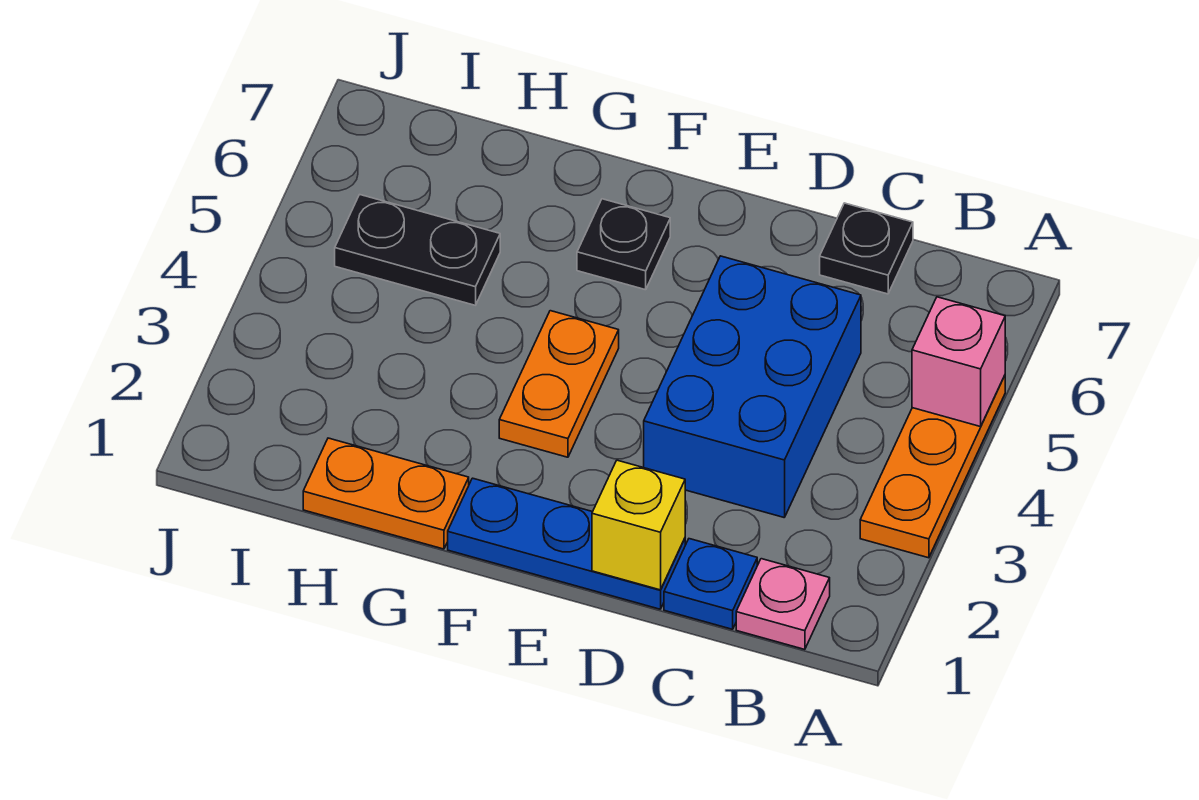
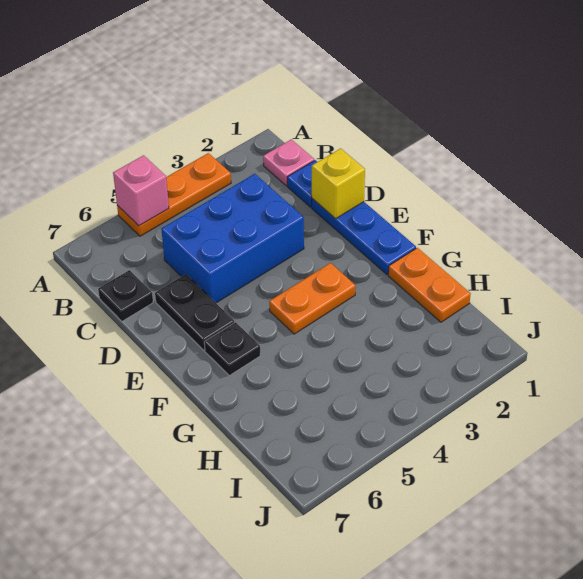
black 1x2 plate [335,195,500,305] -> black 1x2 plate moved to [155,274,234,350]

